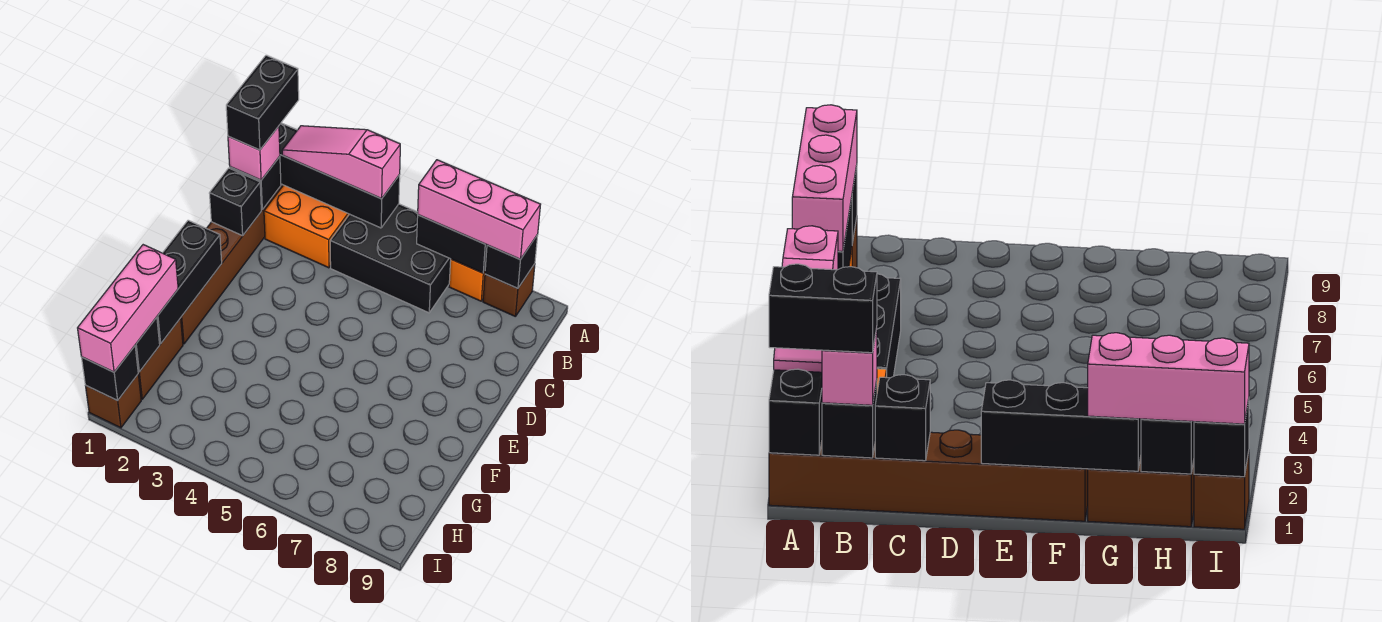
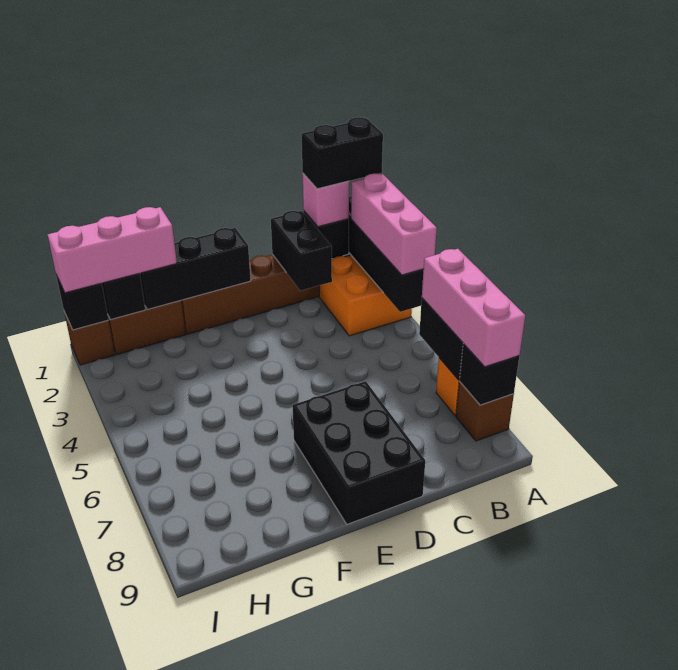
pink 1x3 slope [282,126,400,199] -> pink 1x3 brick [351,174,437,275]
black 2x3 brick [330,204,451,313] -> black 2x3 brick moved to [293,381,425,524]
black 1x1 brick [209,168,261,236] -> black 1x2 brick [271,211,332,291]

